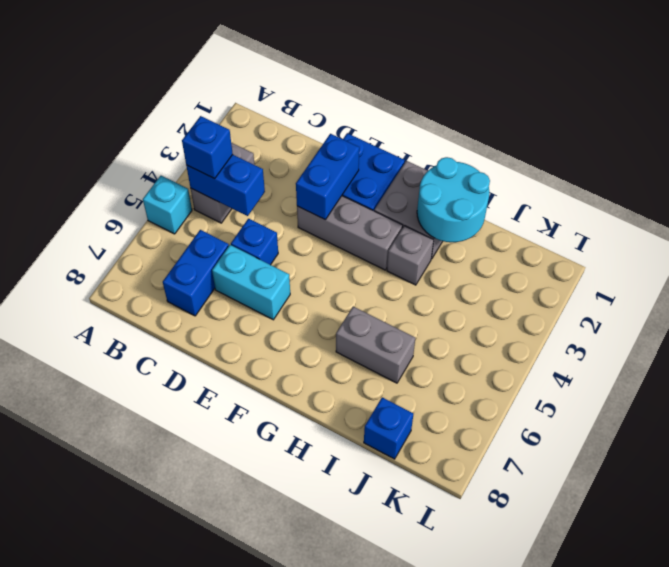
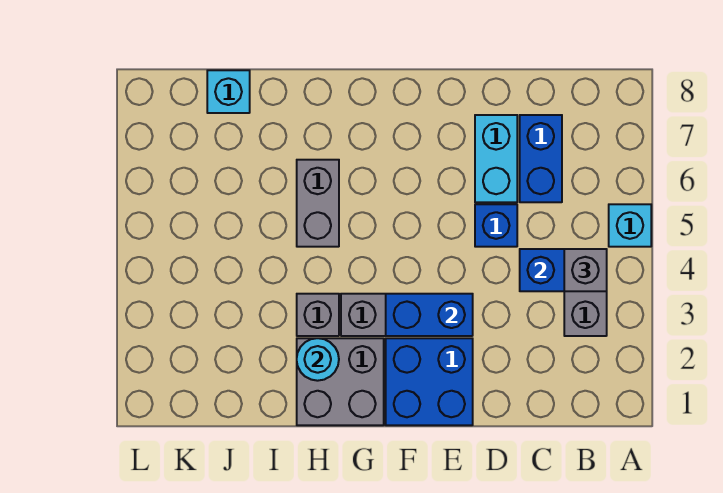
blue 1x1 brick [182,116,233,179] -> grey 1x1 brick [564,249,607,291]
cyan 1x2 brick [212,245,290,320] -> cyan 1x2 brick turned to [475,115,517,202]
blue 1x2 brick [296,134,359,220] -> blue 1x2 brick turned to [386,294,473,336]
cyan 2x2 round brick [417,157,490,242] -> cyan 1x1 round brick [297,338,339,381]
grey 1x2 brick [336,307,415,383] -> grey 1x2 brick turned to [297,160,339,247]
blue 1x1 brick [364,397,413,459] -> cyan 1x1 brick [207,70,250,113]

